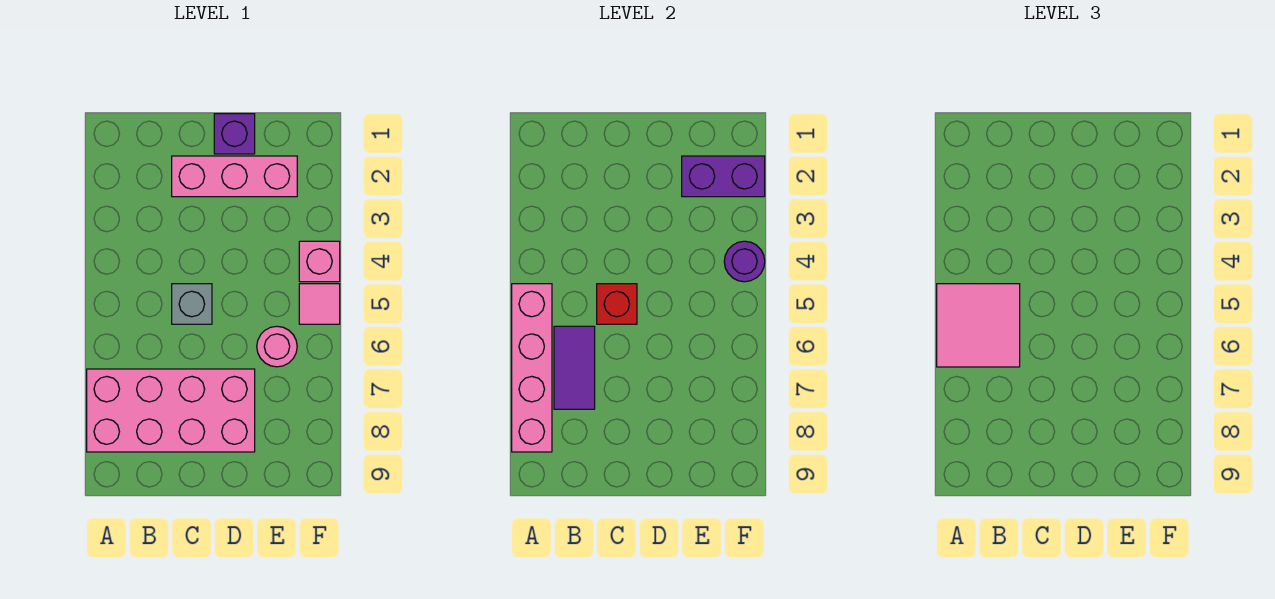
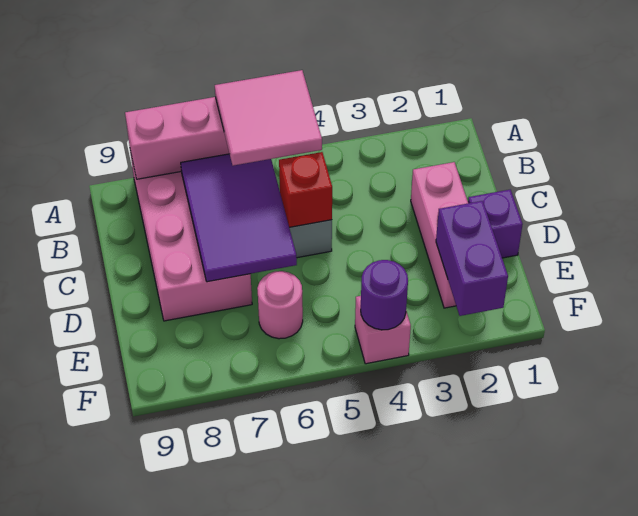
purple 1x2 tile [554,326,595,409] -> purple 2x3 tile [181,154,297,282]
pink 1x1 tile [299,284,340,324] -> none

